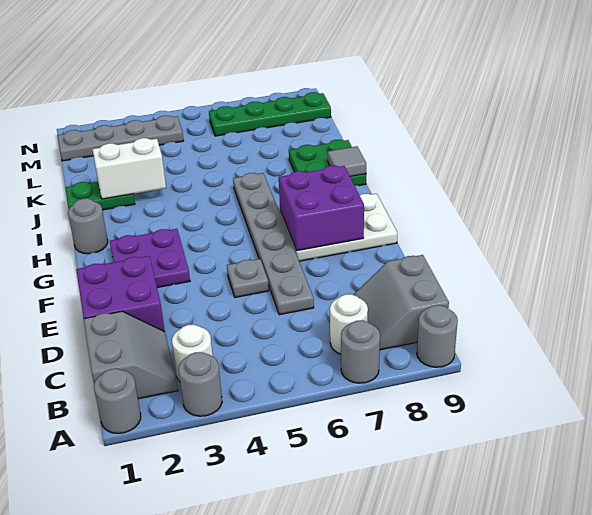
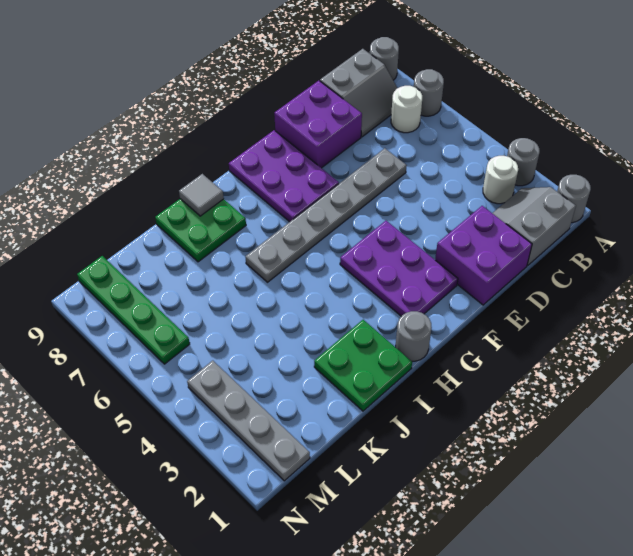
grey 1x1 plate [227,259,269,297] -> none
purple 2x2 plate [110,229,190,288] -> purple 2x3 plate [340,221,458,316]
white 2x3 plate [280,194,397,261] -> purple 2x3 plate [229,130,339,222]
purple 2x2 brick [279,166,364,251] -> purple 2x2 brick moved to [274,81,362,168]
green 1x2 plate [65,182,135,210] -> green 2x2 plate [314,320,412,411]
white 1x2 brick [92,138,166,199] -> none

